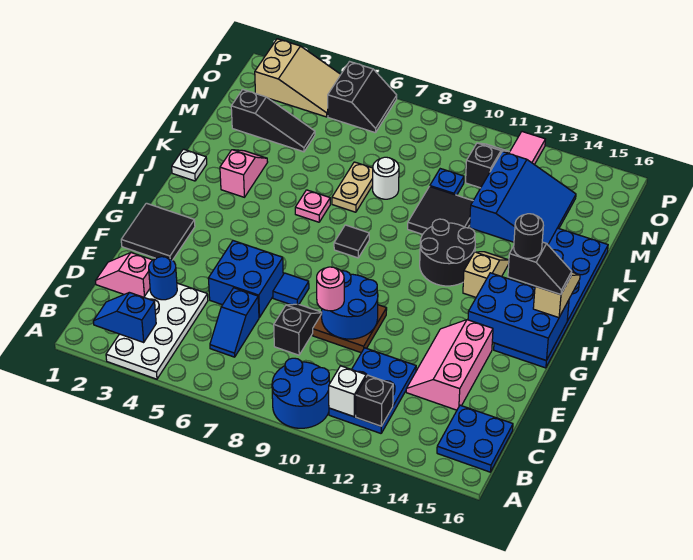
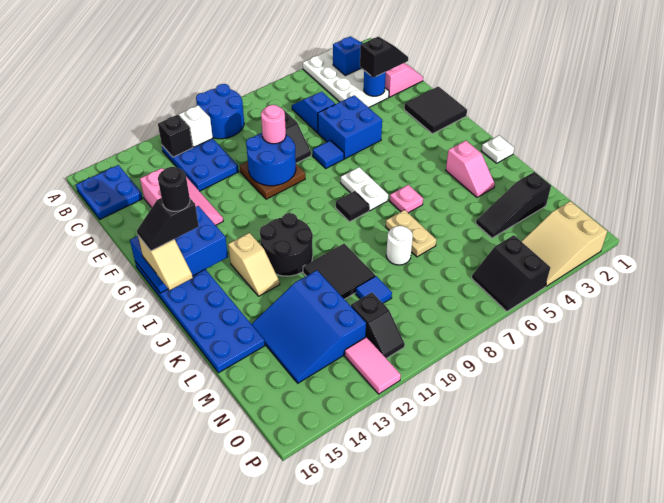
none -> black 1x2 slope [360,37,408,78]
none -> white 1x2 plate [341,167,388,211]
blue 1x1 plate [430,169,464,195] -> blue 1x1 tile [356,276,392,303]

